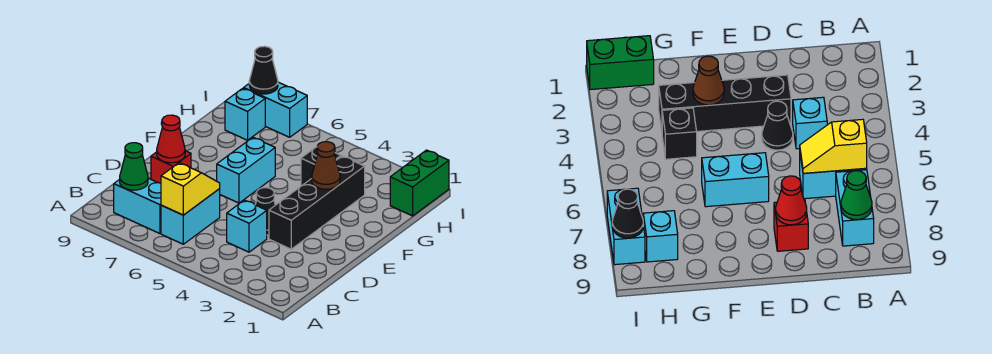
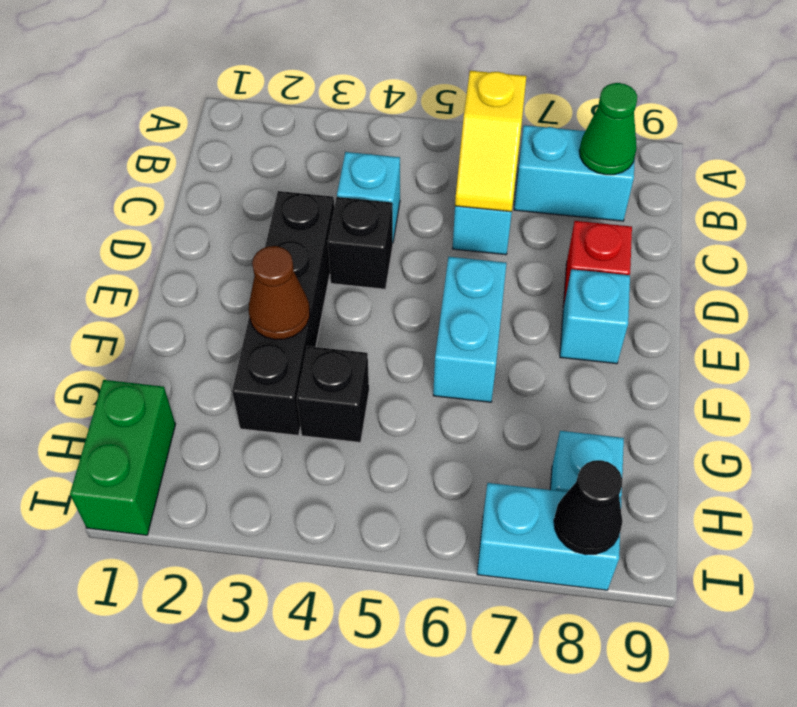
black 1x1 cone [255,188,275,235] -> black 1x1 brick [328,197,393,289]
red 1x1 cone [157,115,185,163] -> none
none -> cyan 1x1 brick [560,269,630,364]

